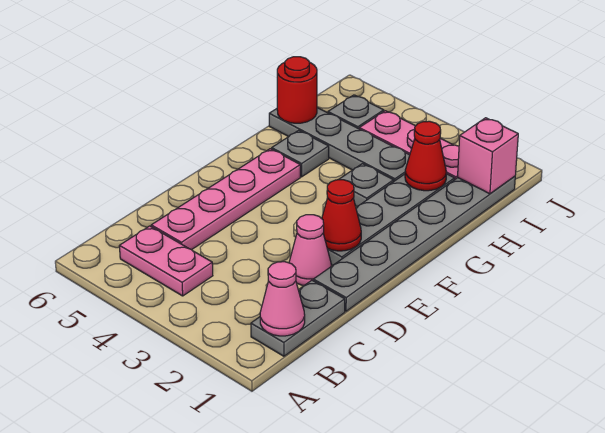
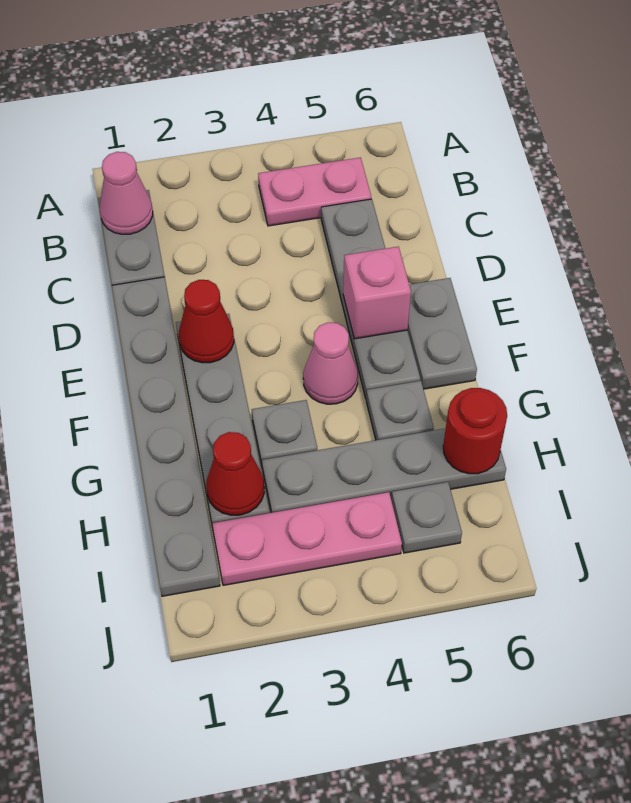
pink 1x4 plate [151,149,300,250] -> grey 1x4 plate [321,199,420,398]
pink 1x1 cone [289,215,331,285] -> pink 1x1 cone moved to [303,322,358,404]
none -> grey 1x2 plate [408,278,477,389]
pink 1x1 brick [458,118,518,194] -> pink 1x1 brick moved to [343,247,411,339]

